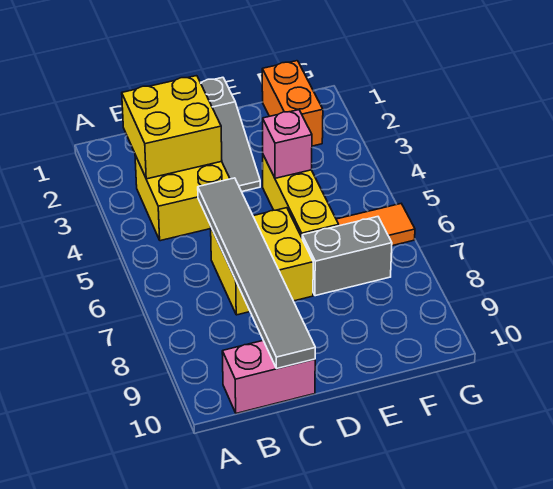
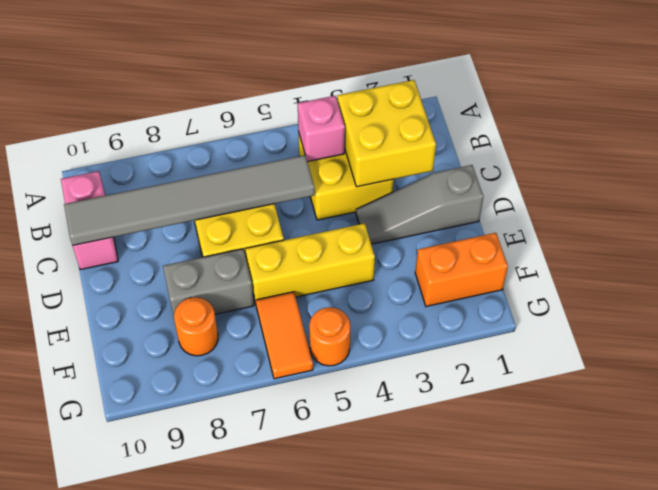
pink 1x1 brick [263,110,312,178] -> pink 1x1 brick moved to [298,96,345,162]
grey 1x2 brick [302,217,392,296] -> grey 1x2 brick turned to [163,249,254,317]
none -> orange 1x1 round brick [174,297,218,356]
none -> orange 1x1 round brick [309,307,350,366]

